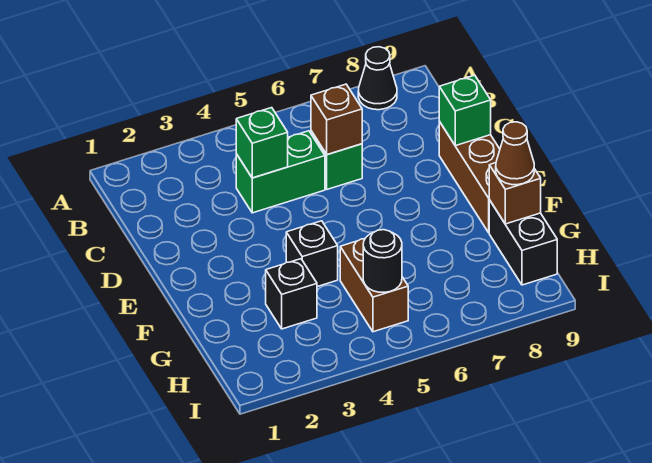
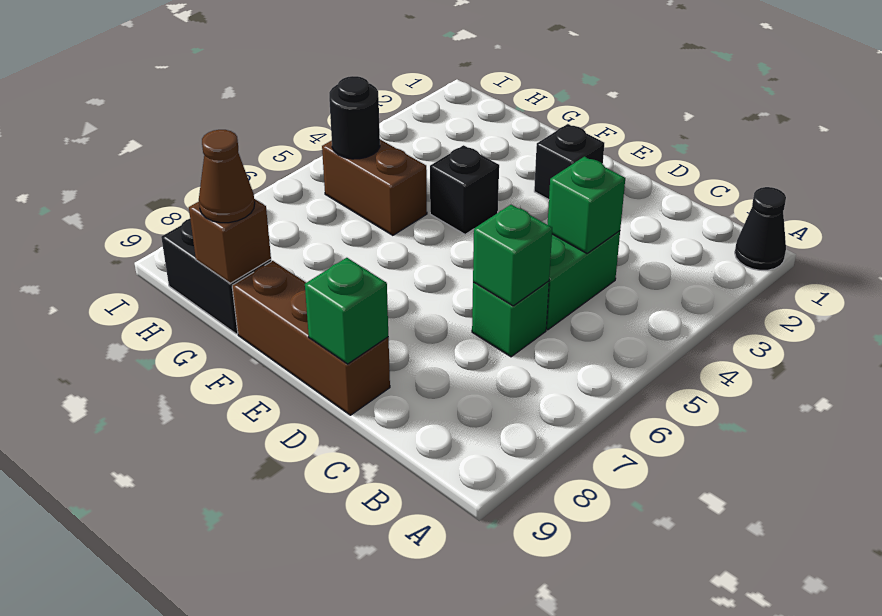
black 1x1 cone [358,47,397,110] -> black 1x1 cone moved to [735,187,786,270]
brown 1x1 brick [311,84,362,155] -> green 1x1 brick [473,205,552,306]
black 1x1 brick [266,259,317,329] -> black 1x1 brick moved to [534,124,604,200]

